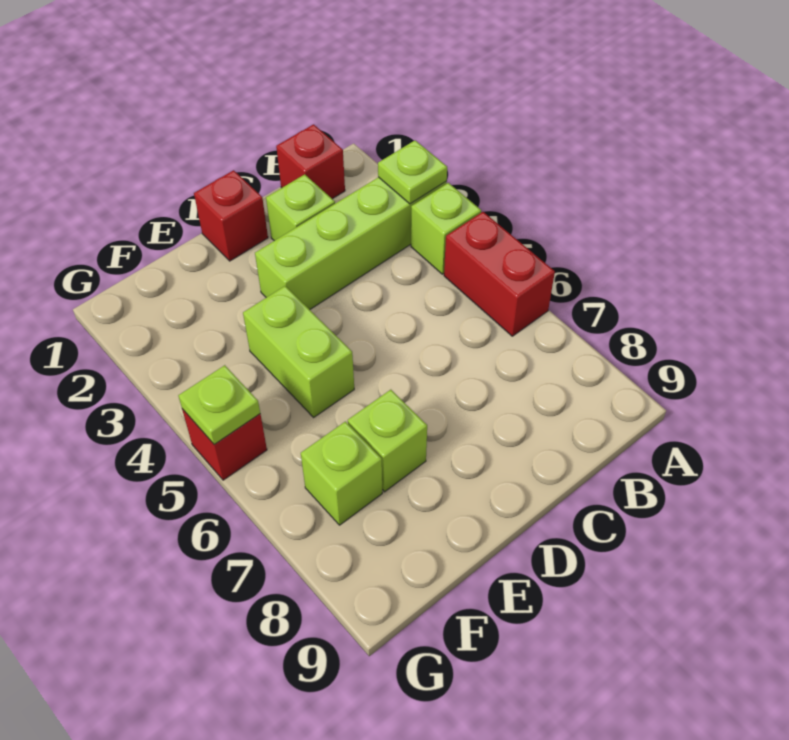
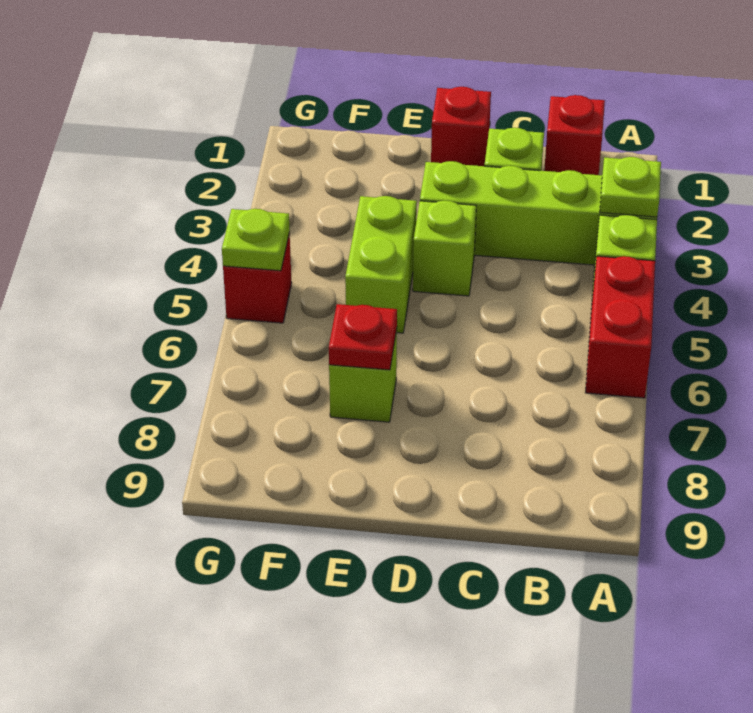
none -> red 1x1 plate [329,304,397,370]
lime 1x1 brick [301,422,382,525] -> lime 1x1 brick moved to [413,201,476,296]

